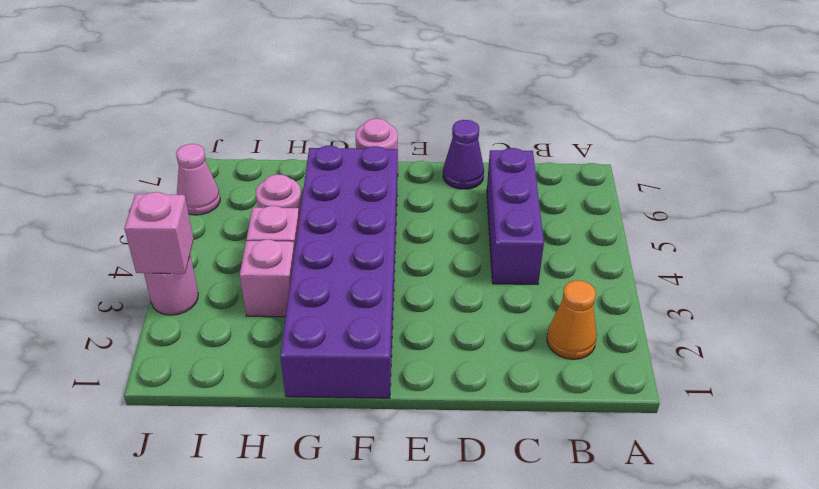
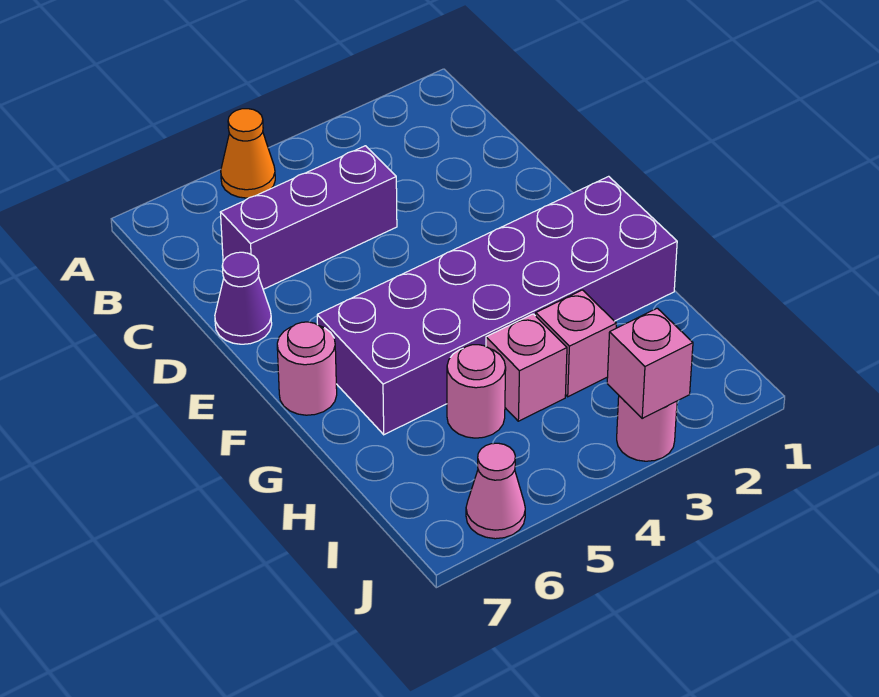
orange 1x1 cone [547,280,597,359] -> orange 1x1 cone moved to [221,109,275,198]

